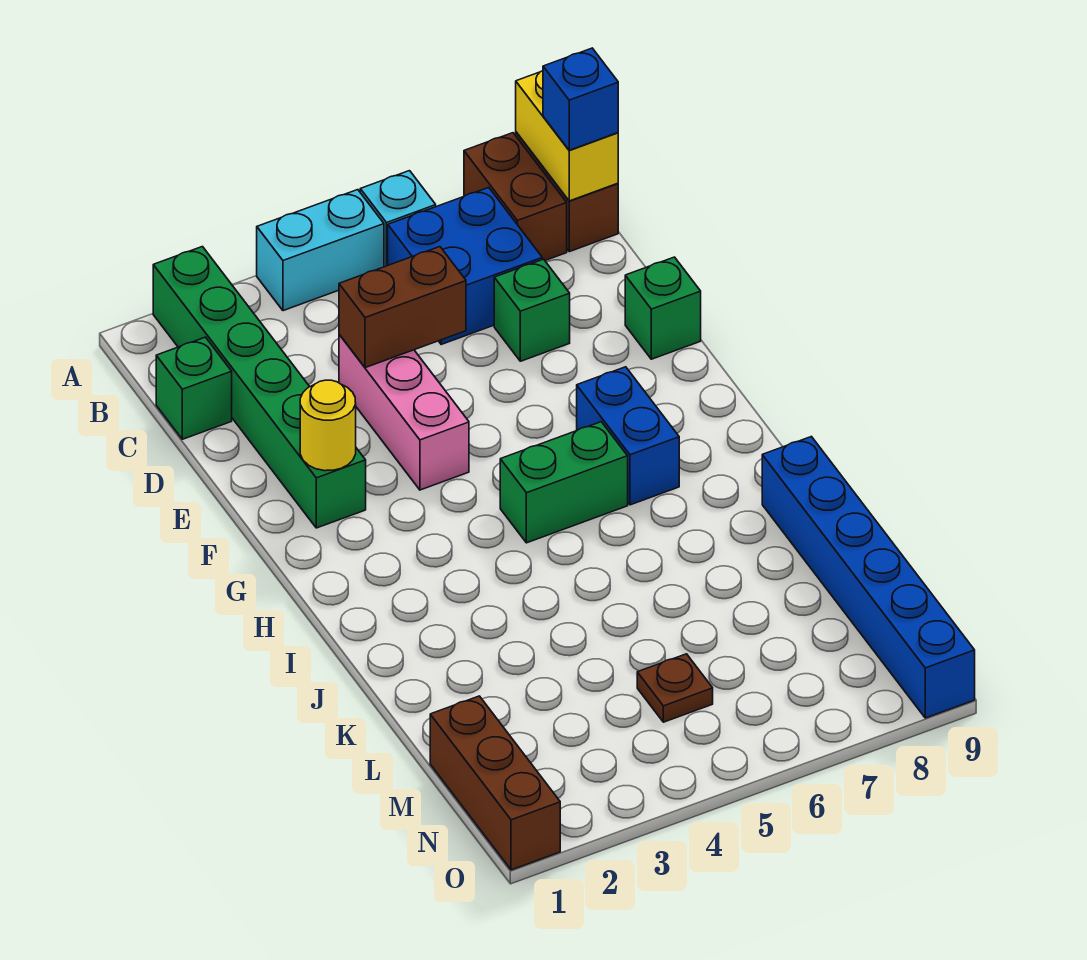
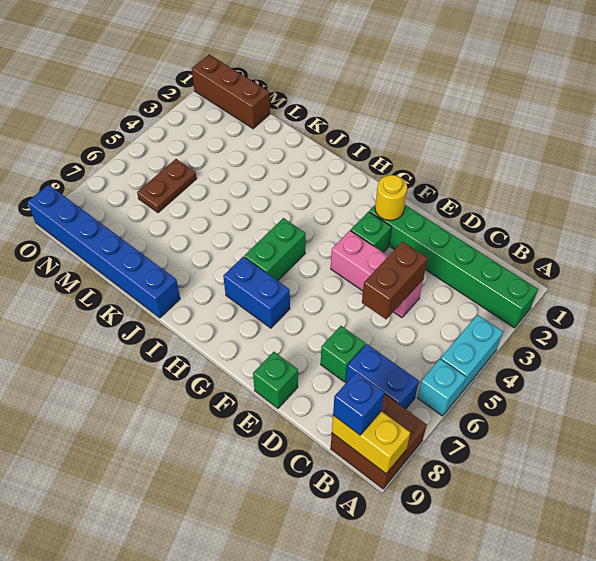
blue 2x2 brick [388,187,542,344] -> blue 1x2 brick [346,344,419,409]
green 1x1 brick [156,337,232,439] -> green 1x1 brick moved to [351,212,391,252]
brown 1x1 plate [637,654,713,722] -> brown 1x2 plate [137,159,197,213]

